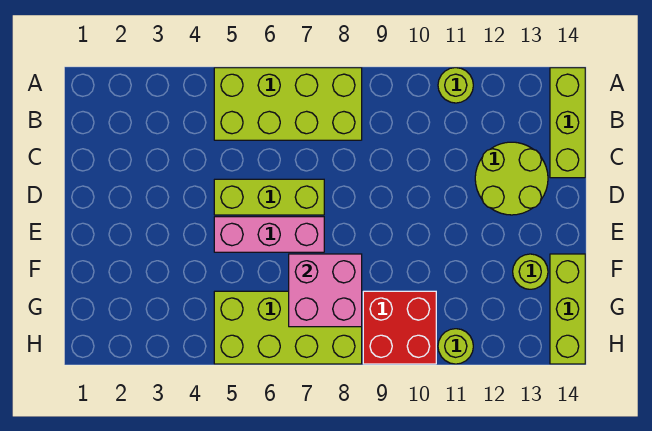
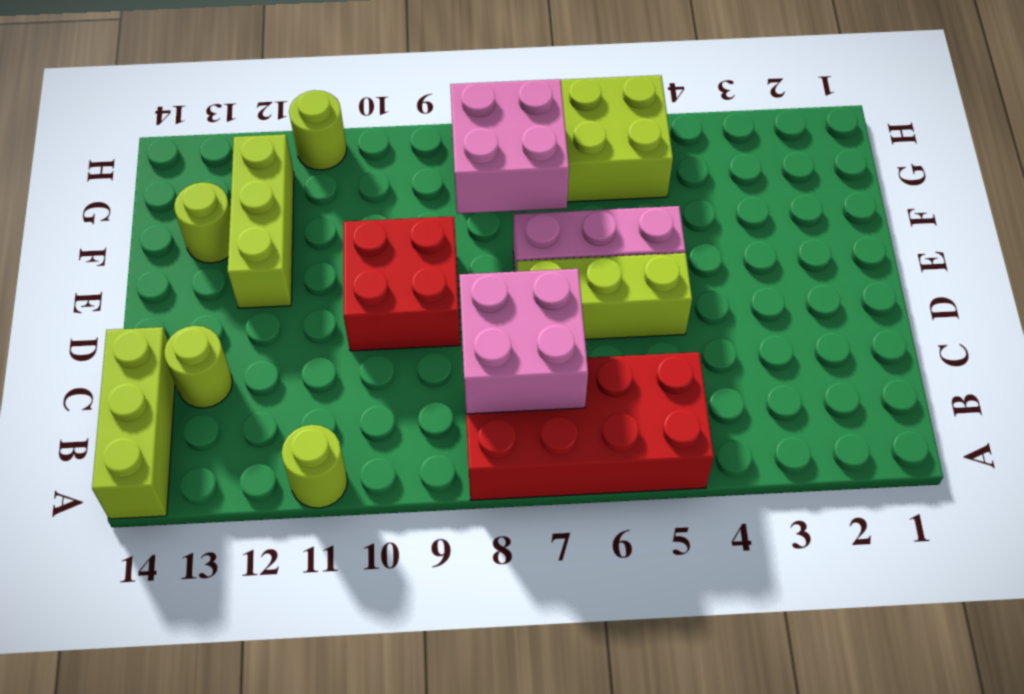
lime 2x4 brick [214,68,362,140] -> red 2x4 brick [466,352,714,500]
none -> pink 2x2 brick [459,269,588,414]
lime 2x2 round brick [475,142,548,215] -> lime 1x1 round brick [164,326,232,408]
lime 1x3 brick [550,254,585,364] -> lime 1x3 brick moved to [228,134,294,308]
red 2x2 brick [363,291,436,364] -> red 2x2 brick moved to [343,216,460,351]

